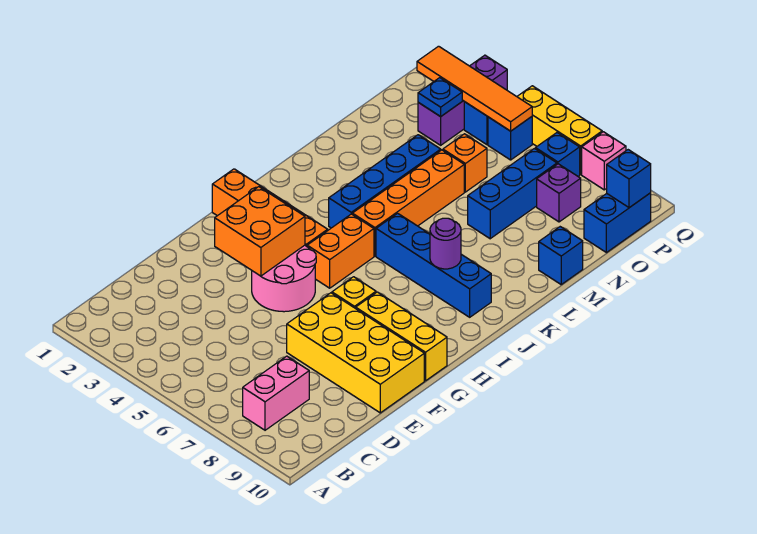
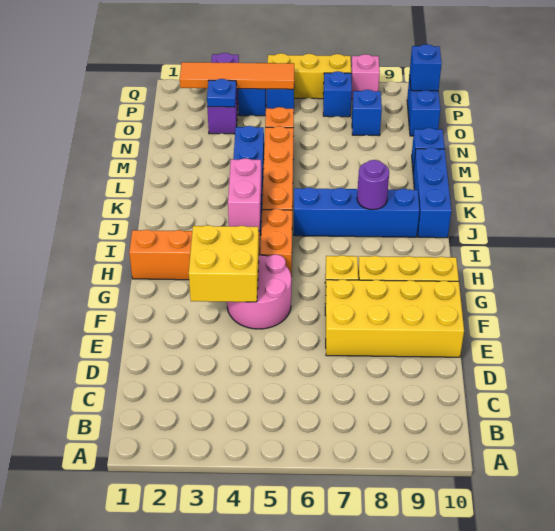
pink 1x2 brick [243,356,309,430] -> pink 1x2 brick moved to [228,158,261,231]
orange 2x2 brick [215,187,305,276] -> yellow 2x2 brick [189,225,259,302]
blue 1x3 brick [468,149,557,239] -> blue 1x3 brick moved to [413,148,451,238]
purple 1x1 brick [537,164,581,222] -> blue 1x1 brick [352,90,382,136]

